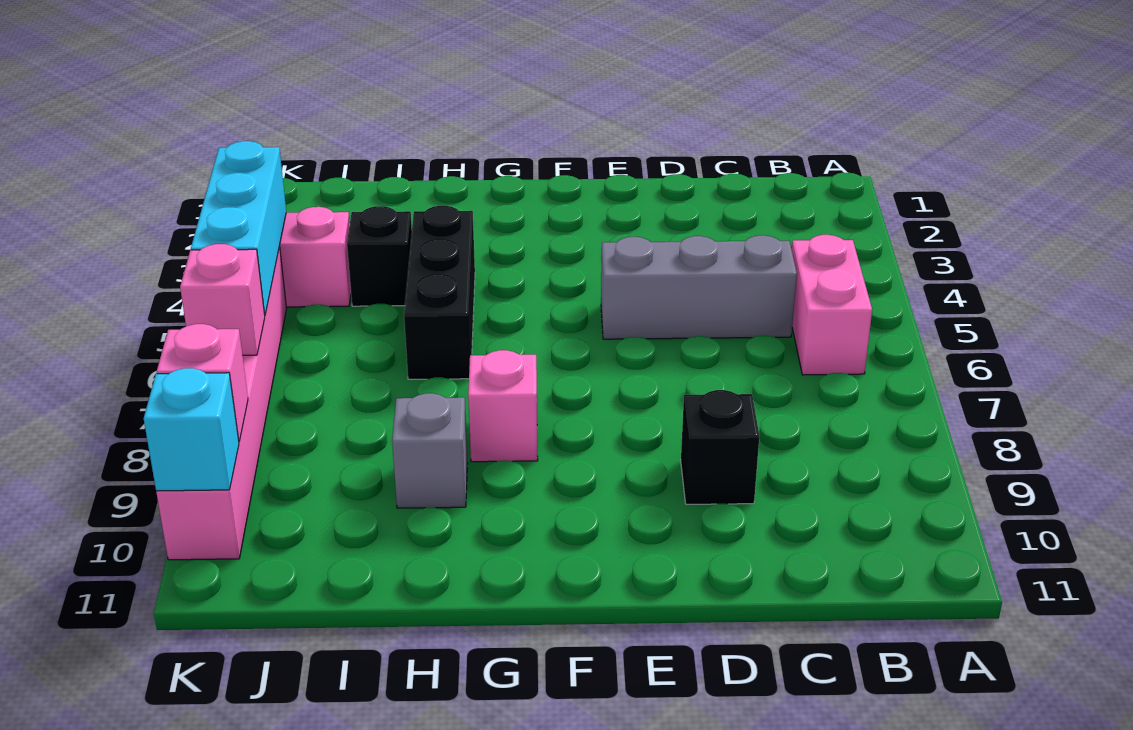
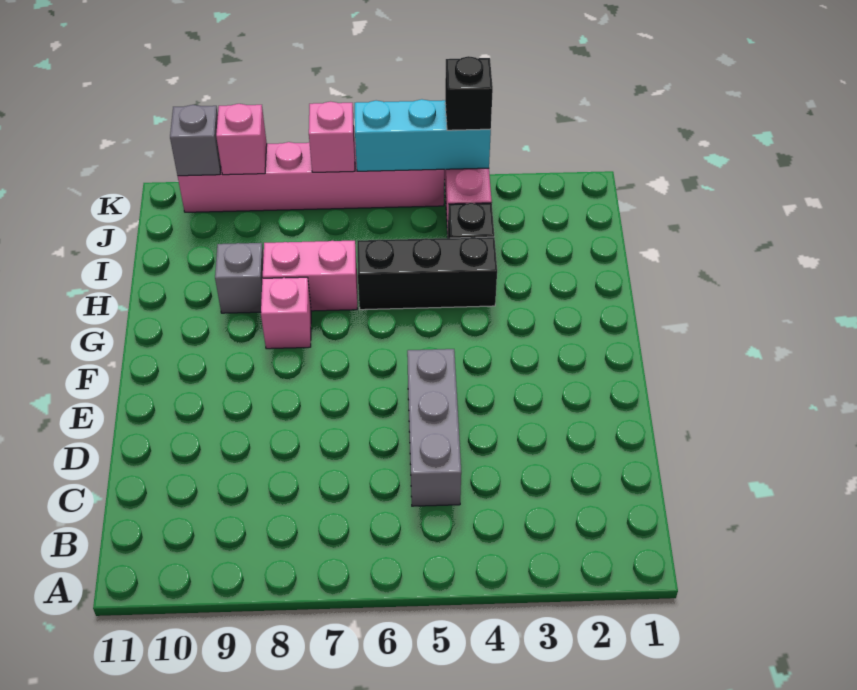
pink 1x2 brick [792,235,872,375] -> pink 1x2 brick moved to [263,241,357,311]
black 1x1 brick [681,390,759,504] -> black 1x1 brick moved to [445,56,493,130]
cyan 1x1 brick [144,368,239,491] -> grey 1x1 brick [170,105,221,176]

